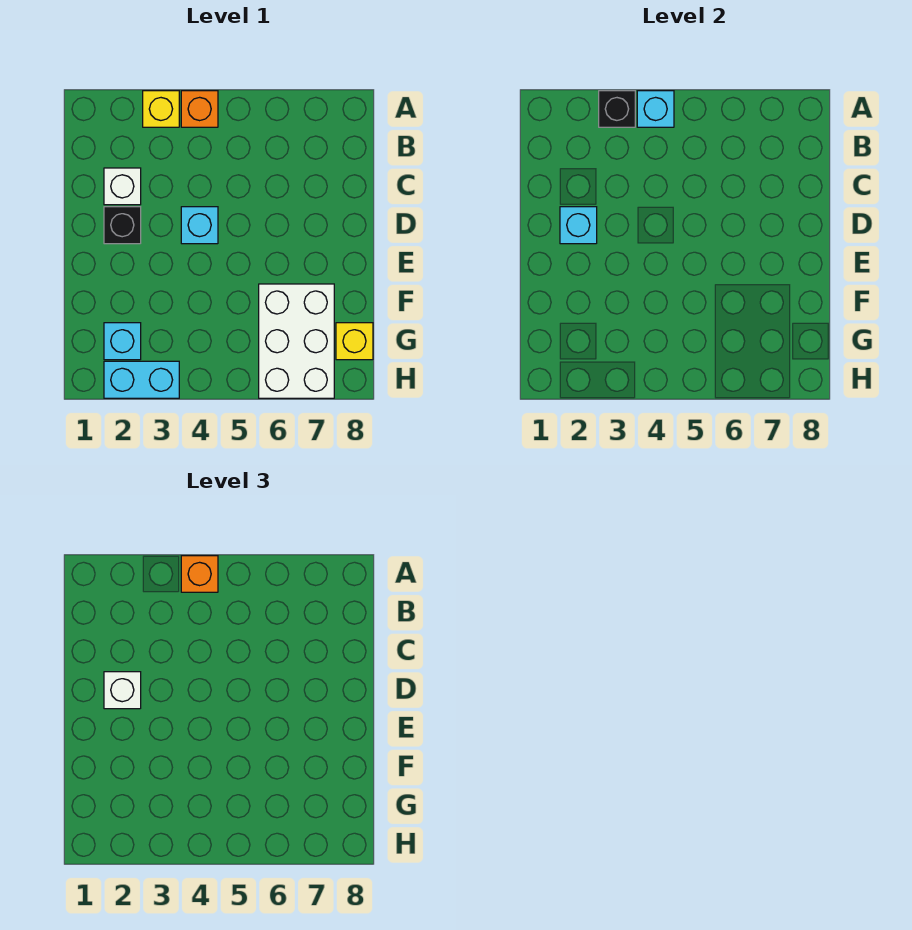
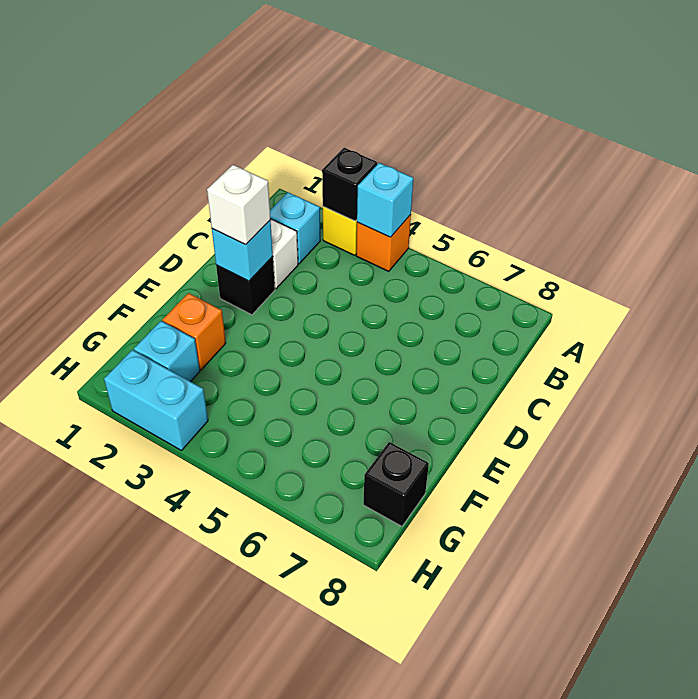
orange 1x1 brick [181,556,218,592] -> orange 1x1 brick moved to [163,293,226,370]
cyan 1x1 brick [181,207,218,244] -> cyan 1x1 brick moved to [270,192,320,264]
white 2x3 brick [259,284,334,398] -> none
yellow 1x1 brick [336,323,373,360] -> black 1x1 brick [363,442,429,526]

